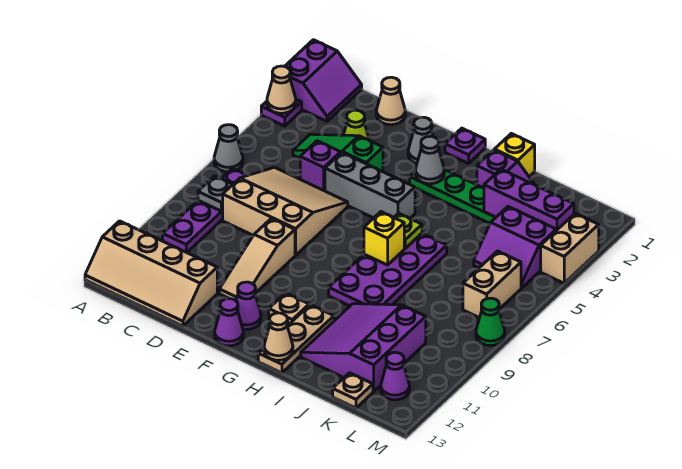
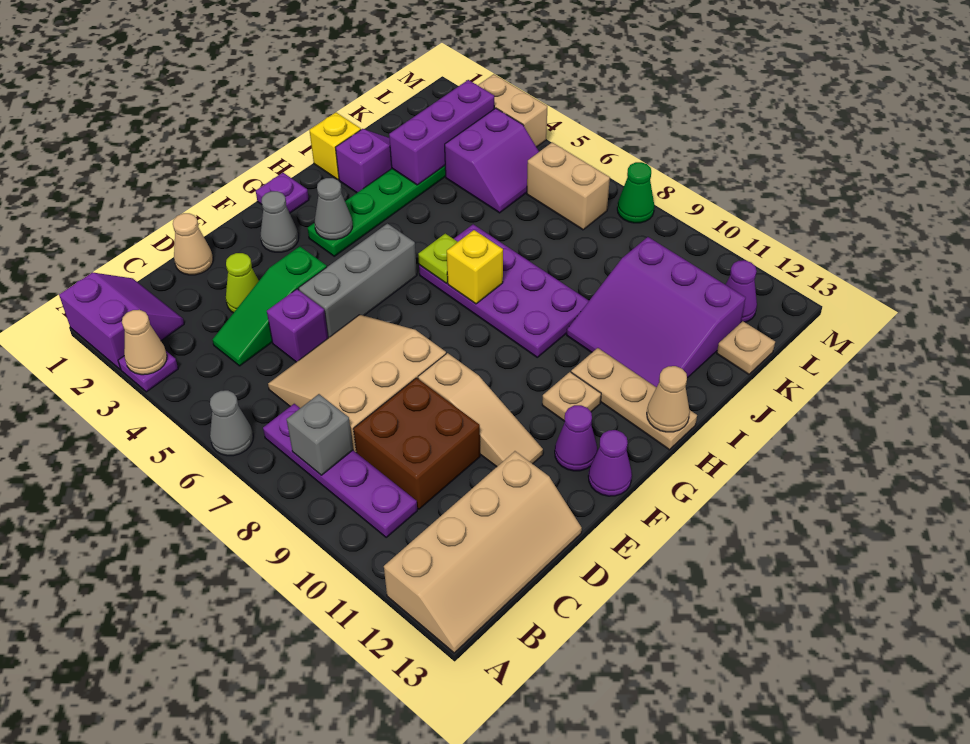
grey 1x1 plate [198,176,233,211] -> grey 1x1 brick [287,394,353,475]
none -> brown 2x2 brick [354,378,480,509]

